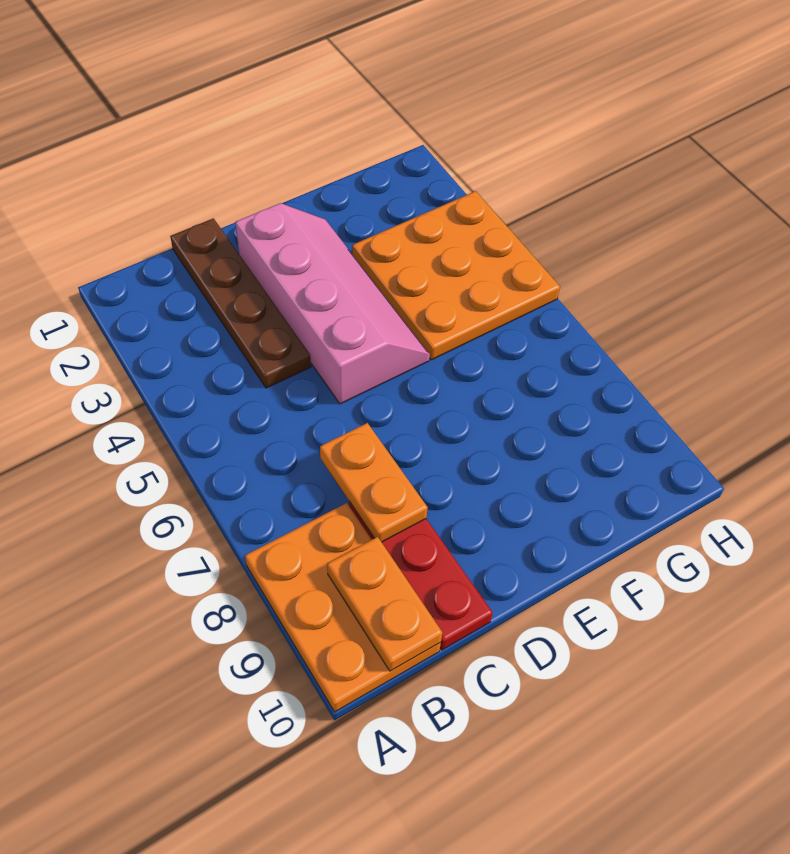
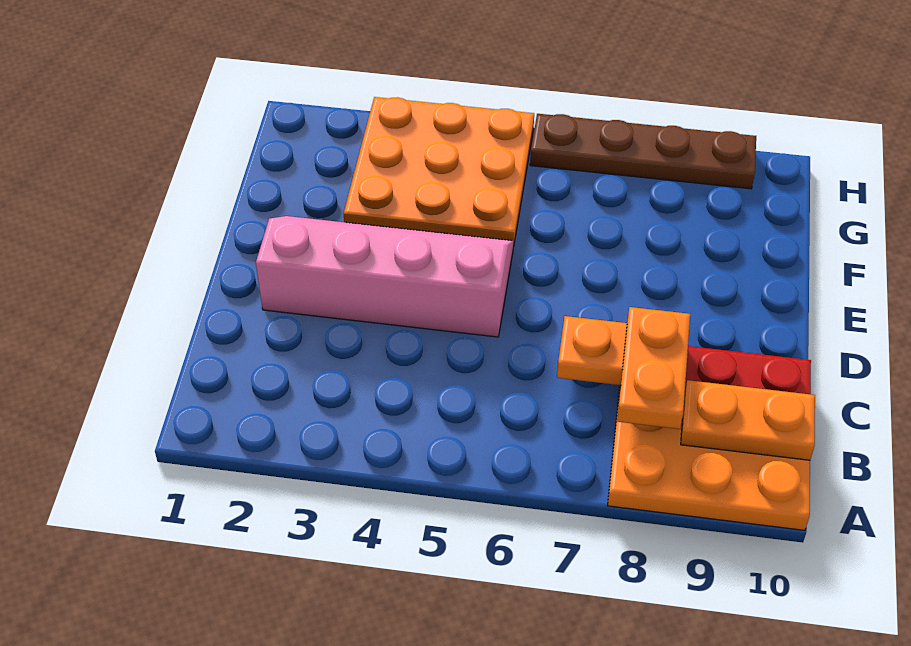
none -> orange 1x2 plate [617,307,690,429]
brown 1x4 plate [170,218,311,388] -> brown 1x4 plate moved to [530,114,756,189]

